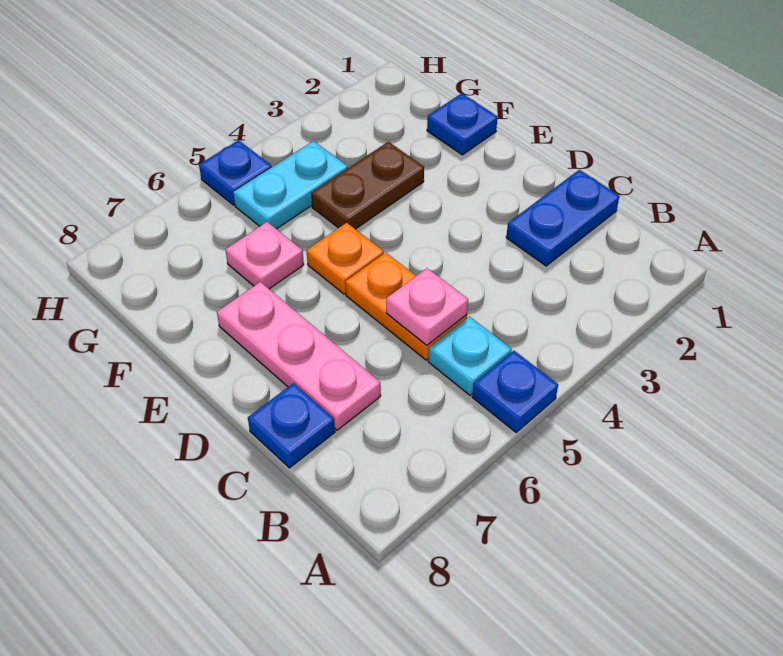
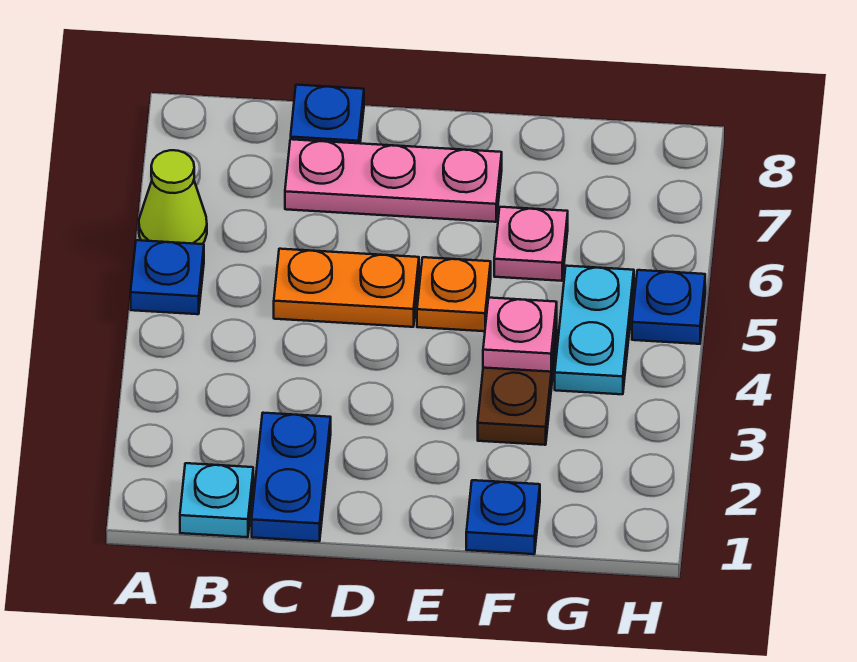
none -> lime 1x1 cone [139,150,207,244]
cyan 1x1 plate [428,316,512,395] -> cyan 1x1 plate moved to [180,463,253,537]
pink 1x1 plate [386,268,468,345] -> pink 1x1 plate moved to [483,298,557,372]

